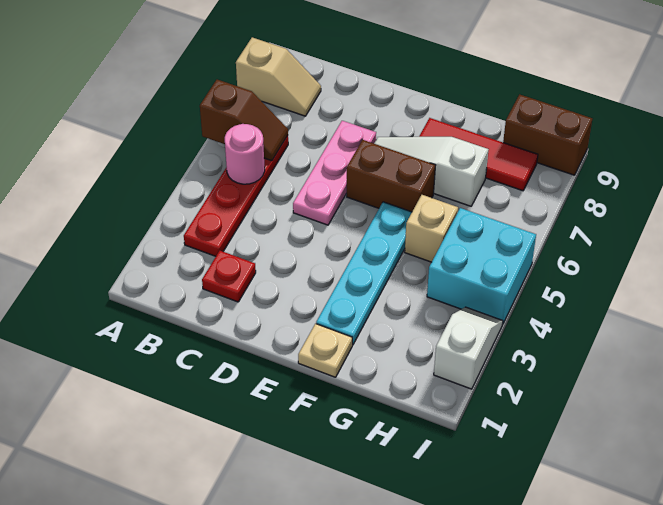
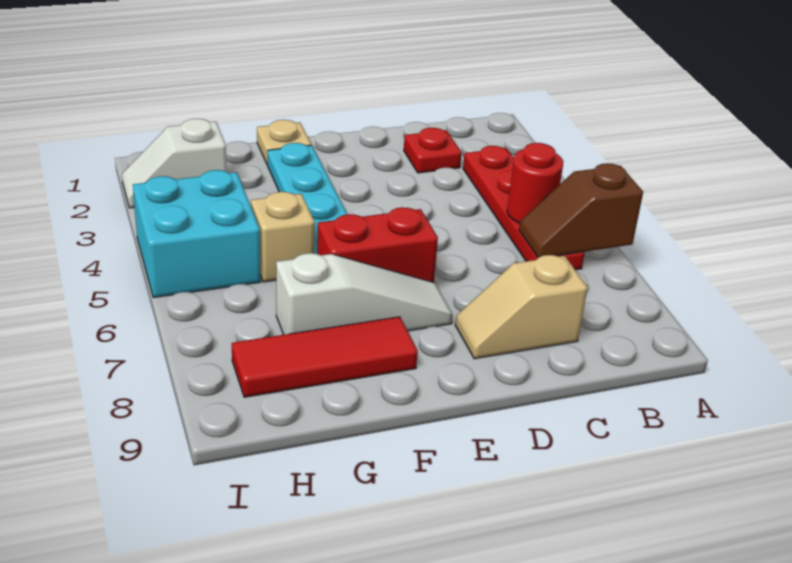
tan 1x2 slope [236,37,321,116] -> tan 1x2 slope moved to [455,255,588,359]
pink 1x1 round brick [225,124,265,184] -> red 1x1 round brick [507,143,563,223]
pink 1x3 plate [293,121,376,225] -> none
brown 1x2 brick [347,140,436,212] -> red 1x2 brick [317,207,438,283]
brown 1x2 brick [503,94,592,175] -> none
white 1x2 slope [434,307,503,389] -> white 1x2 slope turned to [122,119,227,208]

